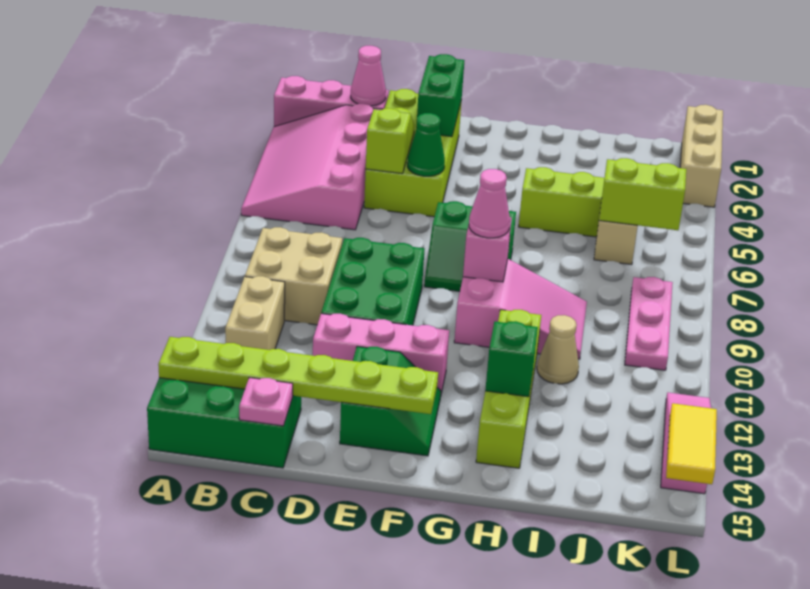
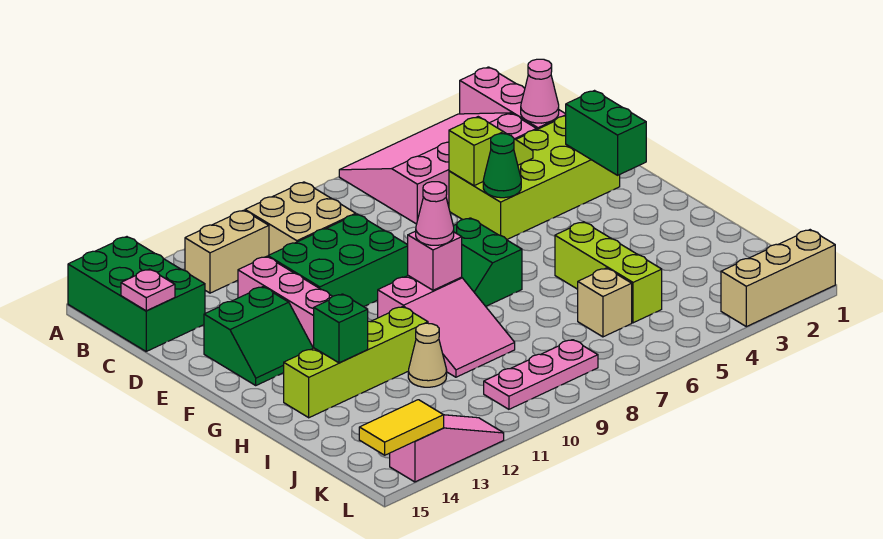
lime 1x6 plate [158,337,438,414] -> none
green 1x2 brick [416,54,464,137] -> green 1x2 brick turned to [566,91,646,175]
lime 1x2 brick [599,158,686,230] -> none

